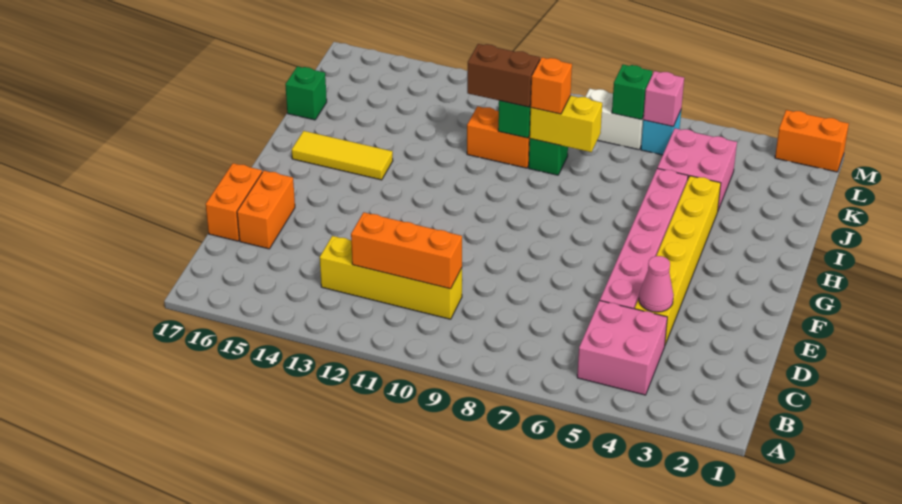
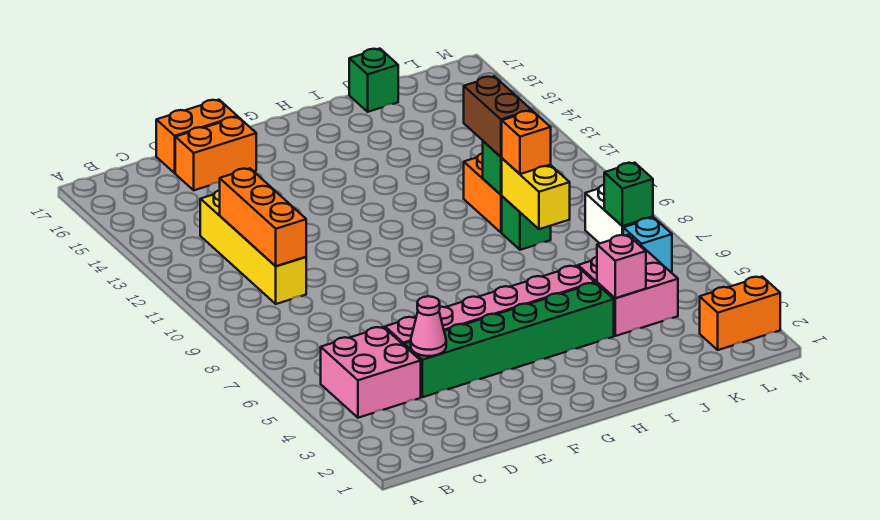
yellow 1x6 brick [635,176,721,345] -> green 1x6 brick [404,283,614,397]
yellow 1x3 tile [292,131,393,180] -> none
pink 1x1 brick [643,71,684,126] -> pink 1x1 brick moved to [597,235,646,298]
orange 1x2 brick [775,110,849,172] -> orange 1x2 brick turned to [700,277,780,350]

